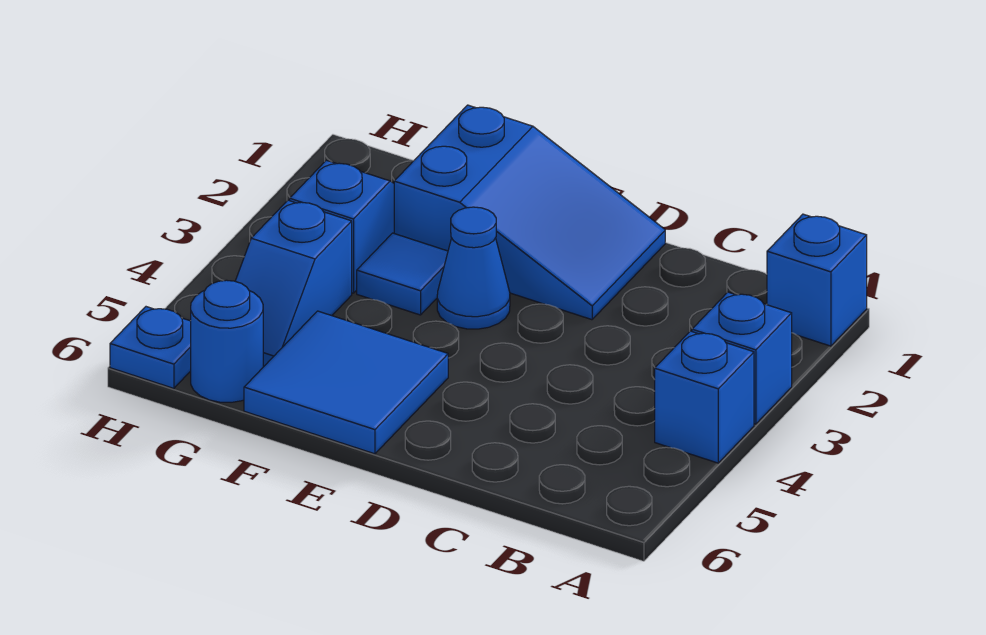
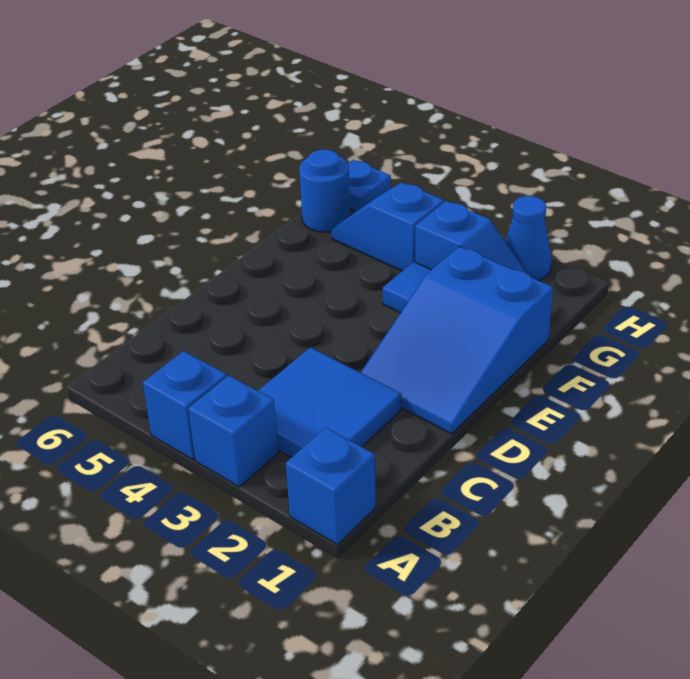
blue 1x1 cone [437,207,510,329] -> blue 1x1 cone moved to [505,196,552,281]
blue 2x2 tile [244,311,448,454] -> blue 2x2 tile moved to [258,347,401,458]

